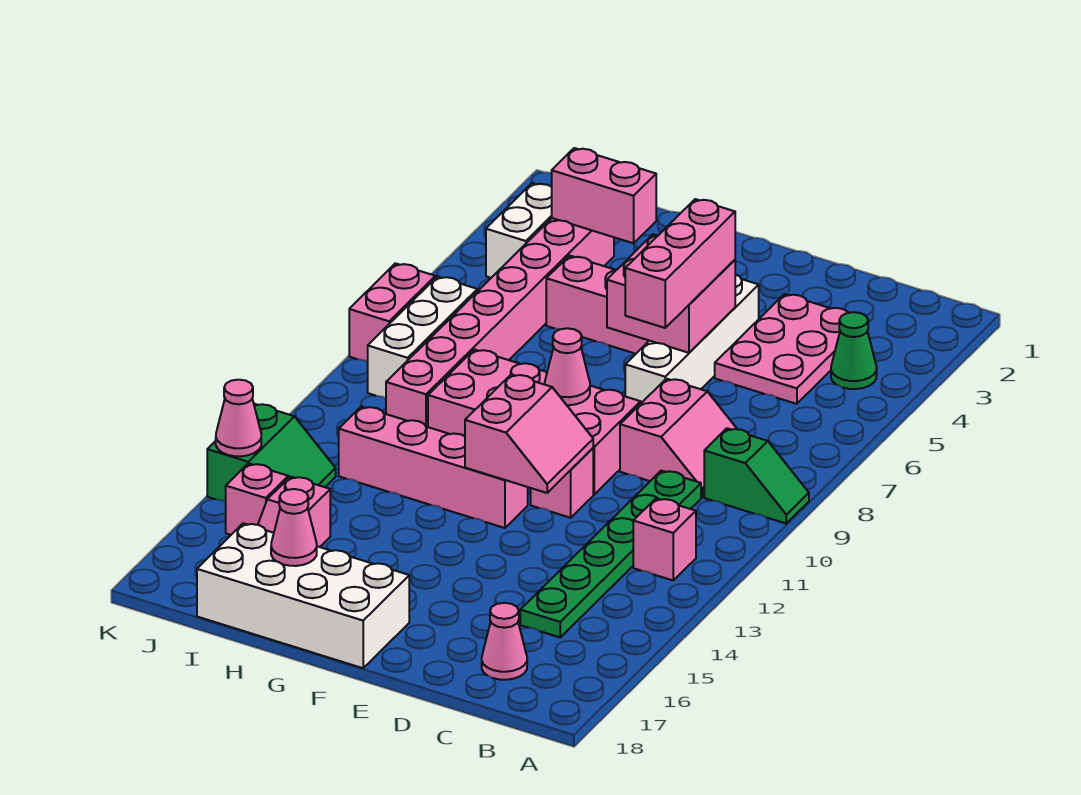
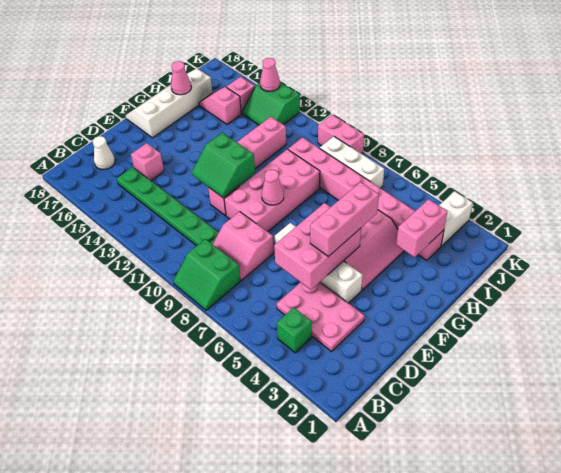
green 1x2 slope [704,428,809,523] -> green 2x2 slope [173,239,240,310]
green 1x1 cone [831,312,877,389] -> green 1x1 brick [277,307,312,353]
pink 1x1 brick [633,498,696,580] -> pink 1x1 brick moved to [131,143,164,181]
pink 1x1 cone [482,603,527,680] -> white 1x1 cone [93,136,115,170]
pink 2x2 brick [607,234,735,353] -> pink 2x3 brick [274,203,361,290]
pink 1x3 brick [625,199,735,328] -> pink 1x3 brick turned to [310,182,379,257]
pink 2x2 slope [465,374,593,493] -> green 2x2 slope [192,133,255,198]
white 2x4 brick [197,523,409,668] -> white 2x4 slope [125,68,212,138]
white 1x2 brick [486,183,552,278] -> white 1x2 brick turned to [439,191,473,246]
pink 1x2 brick [349,263,435,362] -> pink 1x2 brick moved to [318,115,364,154]

